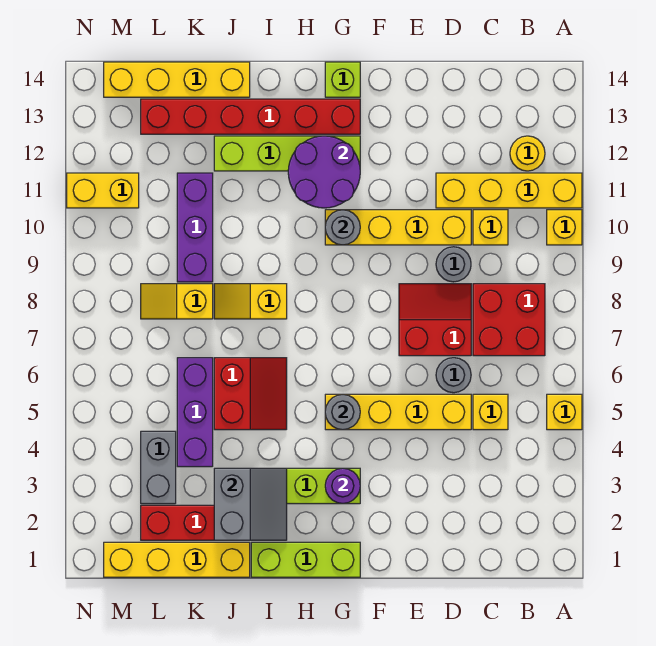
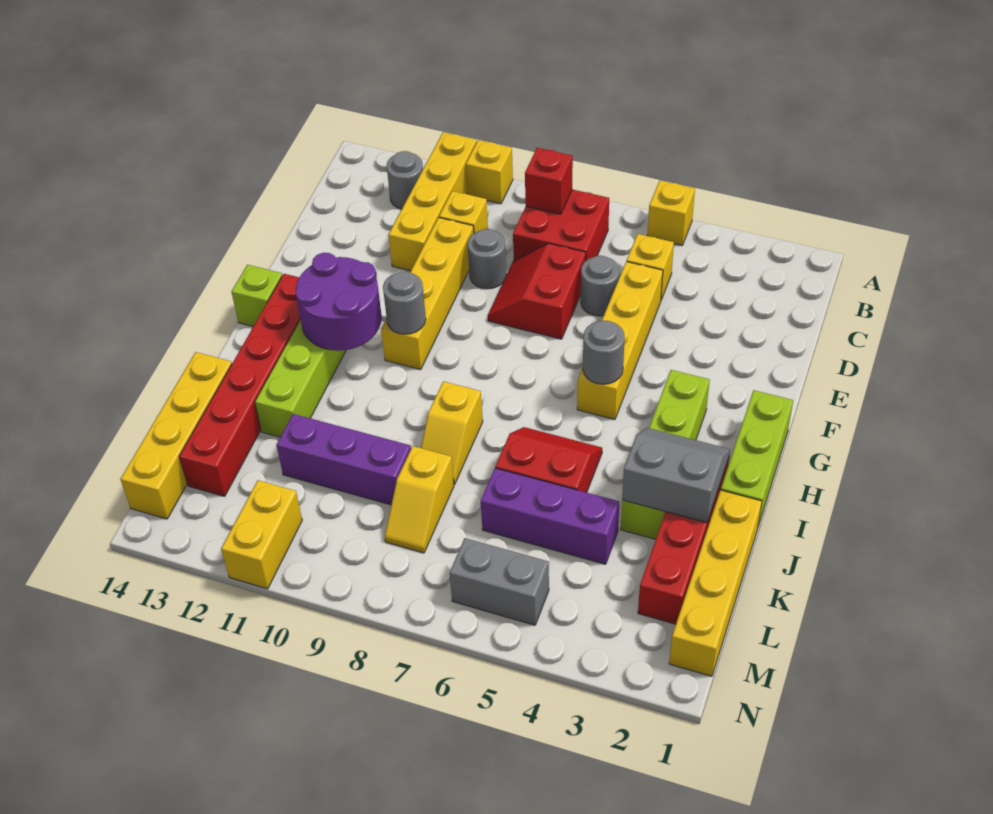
none -> red 1x1 brick [525,148,573,214]
yellow 1x1 round brick [510,136,545,171] -> grey 1x1 round brick [387,151,423,209]
purple 1x1 round brick [325,468,360,504] -> none
grey 1x2 brick [141,431,176,504] -> grey 1x2 brick moved to [449,538,549,625]

